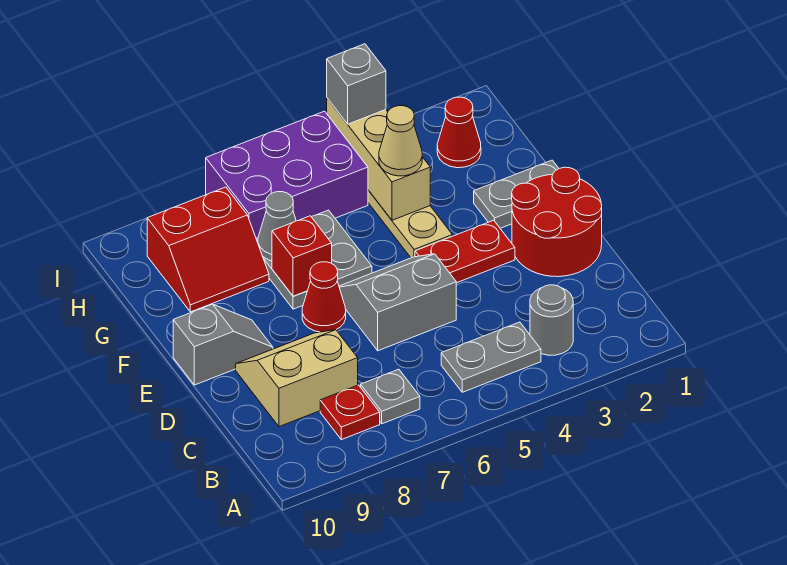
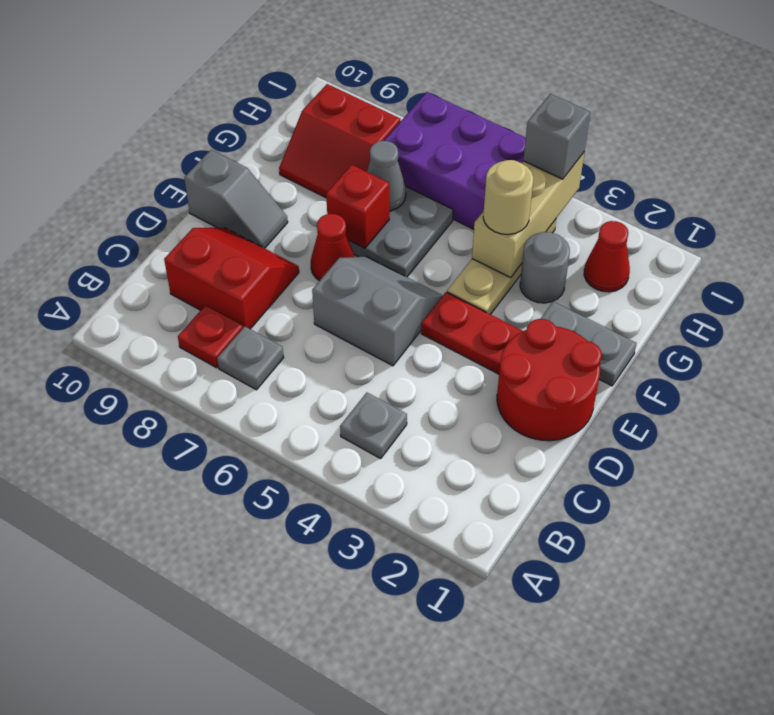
grey 1x1 round brick [530,285,573,355] -> grey 1x1 round brick moved to [520,232,570,303]
grey 1x2 plate [441,322,541,392] -> grey 1x1 plate [340,393,407,459]
tan 2x2 slope [236,330,358,427] -> red 2x2 slope [164,228,299,329]
tan 1x1 cone [379,106,422,176] -> tan 1x1 round brick [483,160,534,235]

